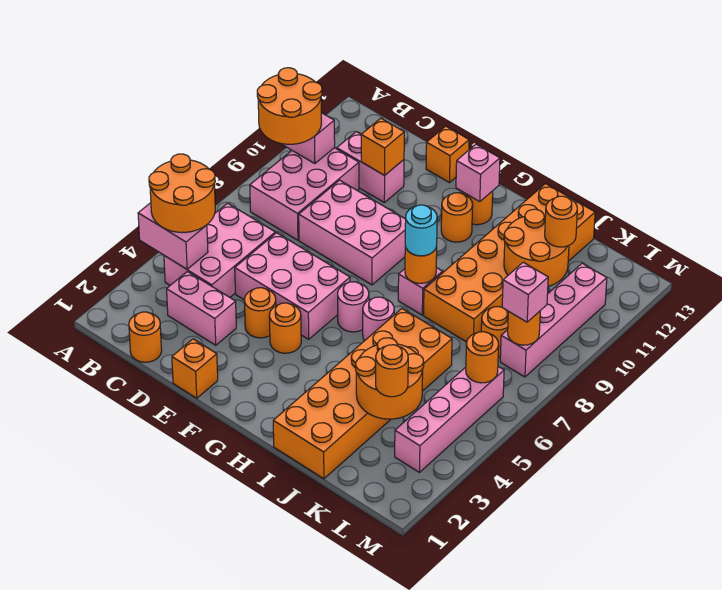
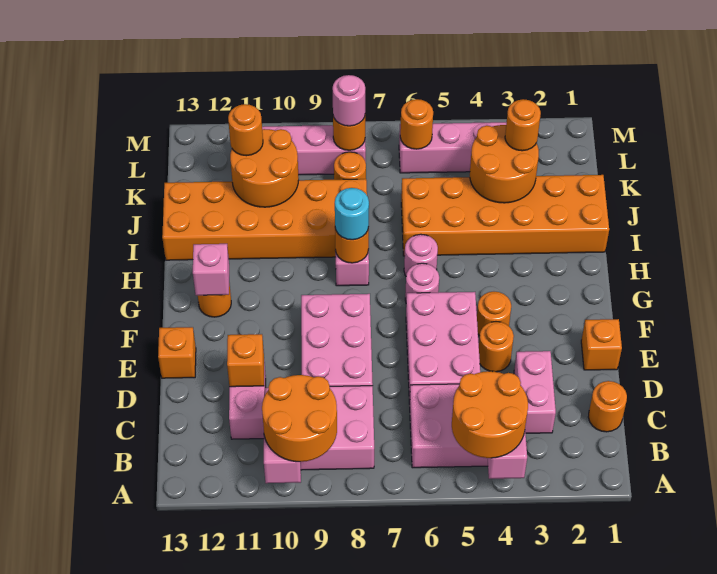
orange 1x1 round brick [441,193,473,242] -> none
pink 1x1 brick [502,262,548,322] -> pink 1x1 round brick [333,75,365,126]

